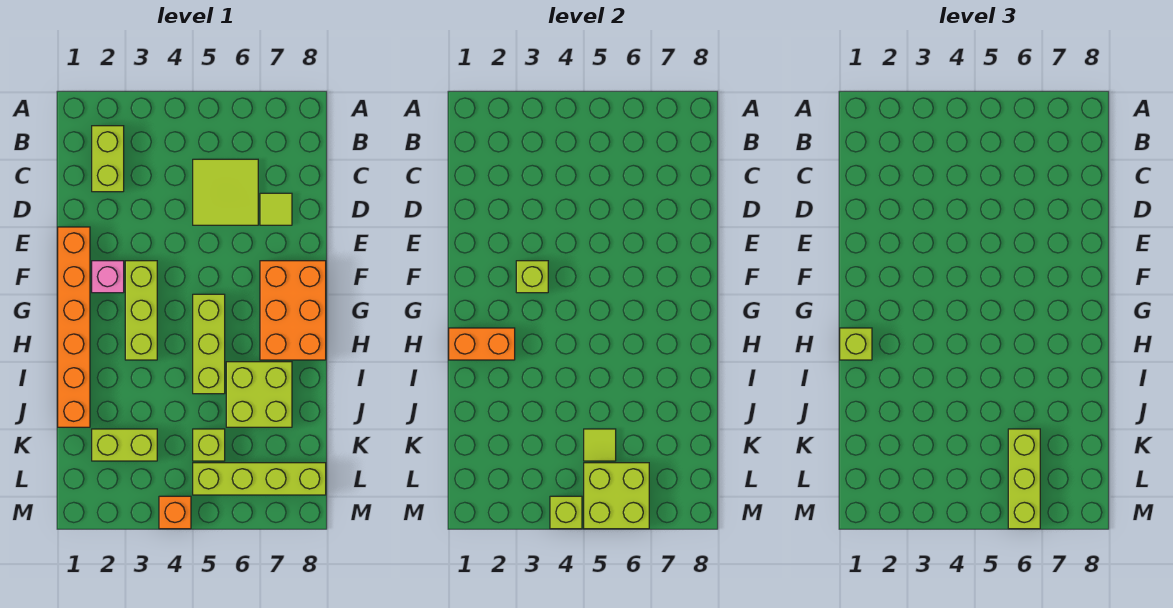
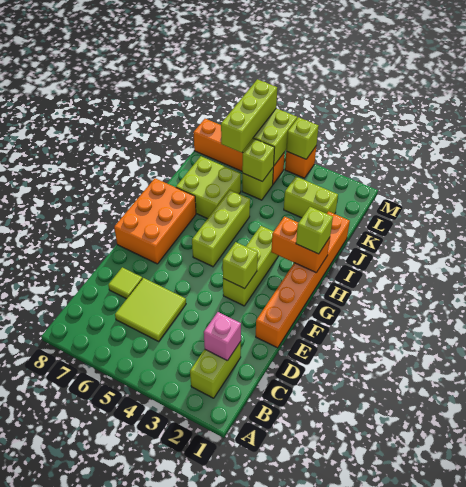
pink 1x1 brick [92,261,124,293] -> pink 1x1 brick moved to [204,312,241,361]
lime 1x1 tile [584,429,616,461] -> lime 1x1 brick [242,139,275,181]
lime 1x4 brick [193,463,326,495] -> orange 1x4 brick [193,119,285,184]

